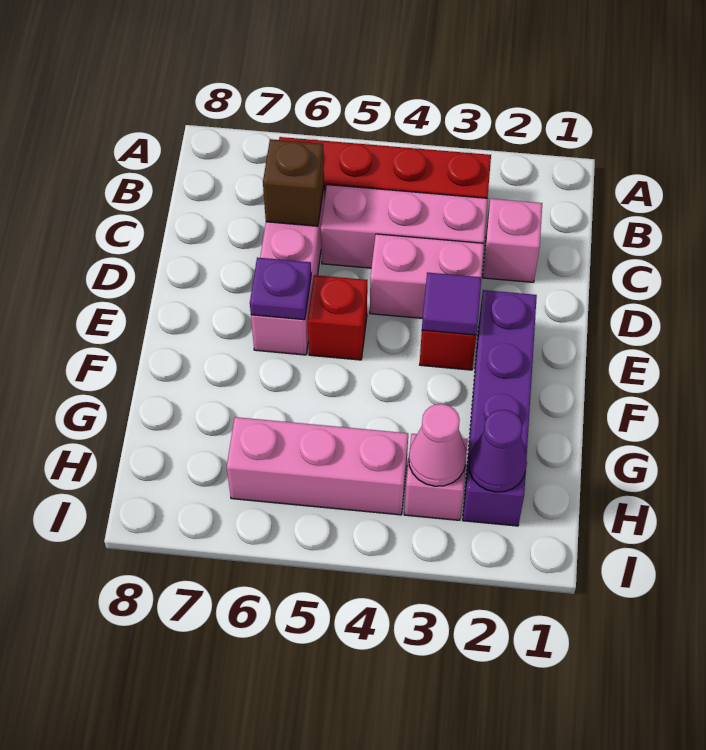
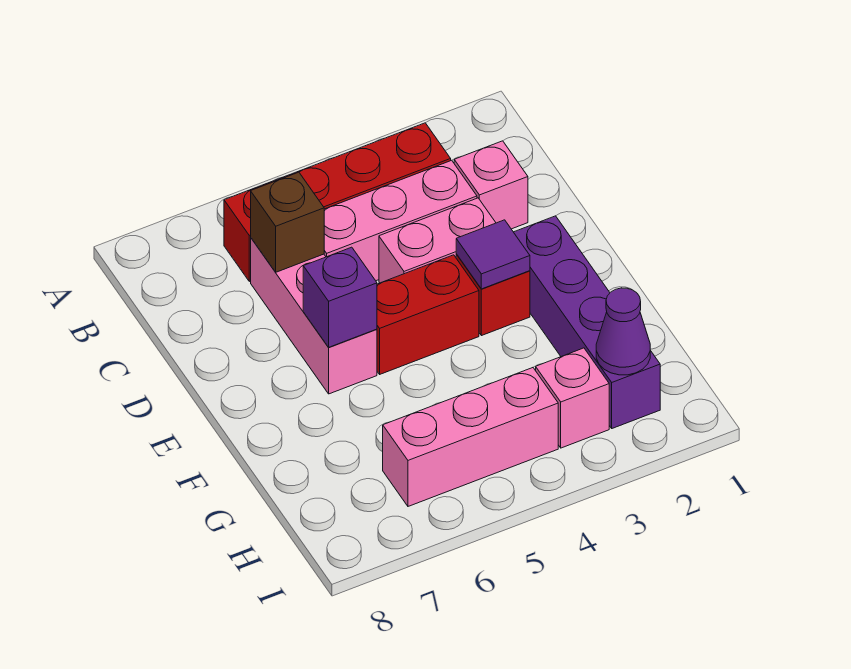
red 1x1 brick [308,275,367,360] -> red 1x2 brick [377,255,479,374]
purple 1x1 plate [250,258,311,320] -> purple 1x1 brick [303,247,377,347]
pink 1x1 cone [409,404,466,486] -> none

